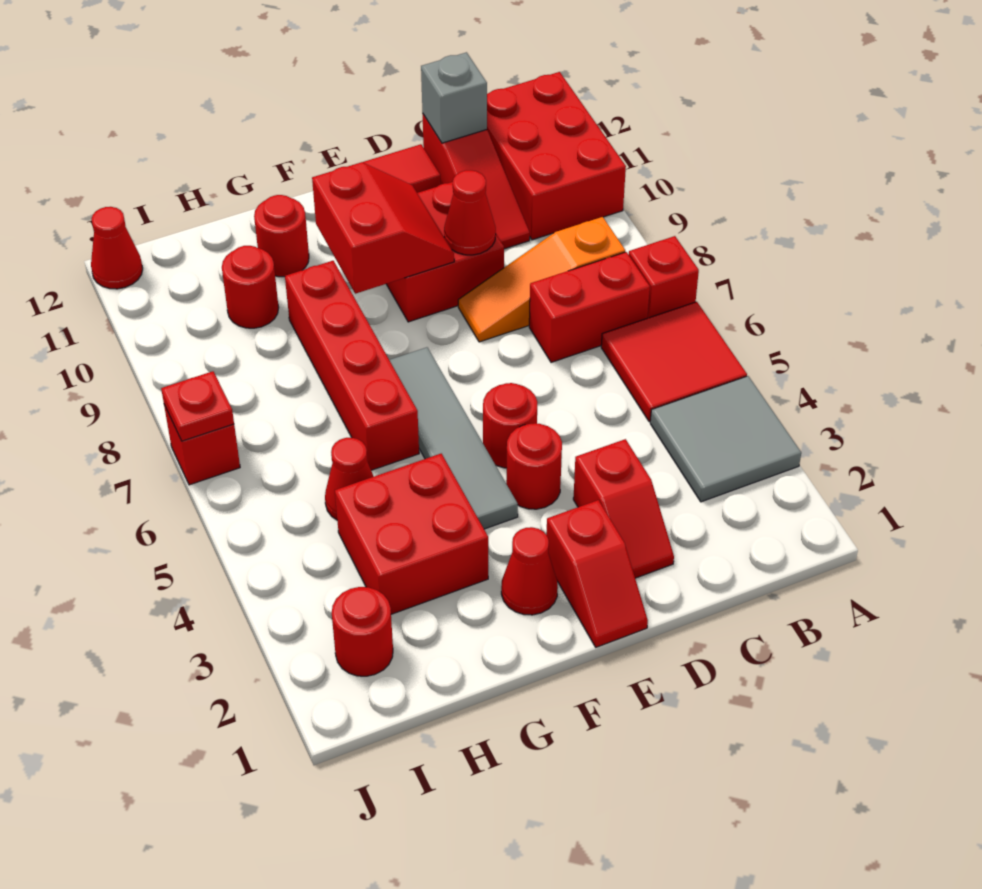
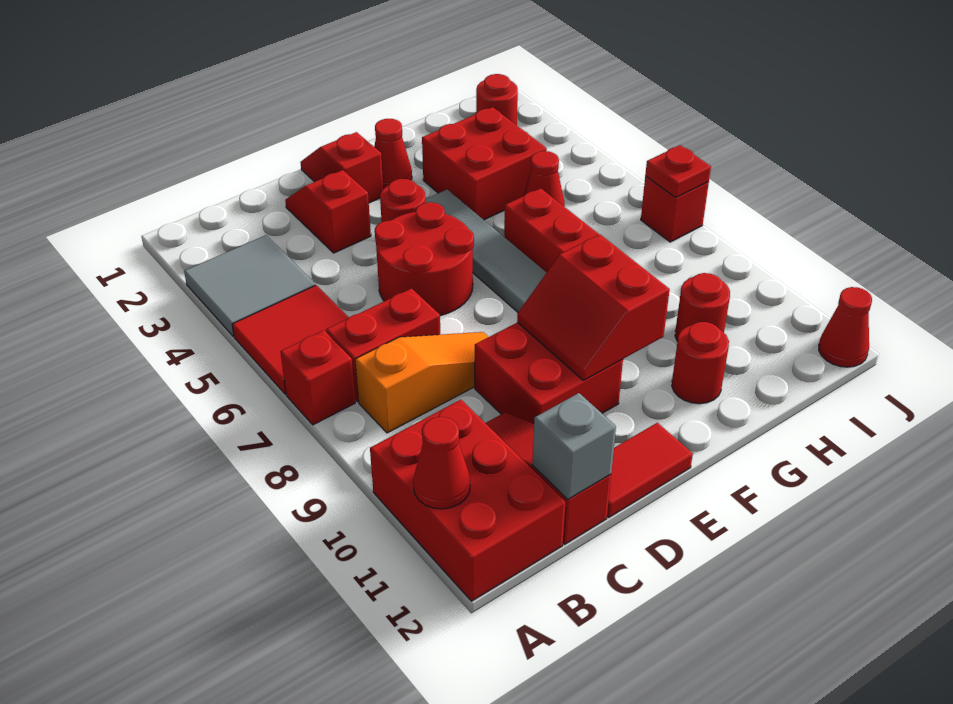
red 1x1 cone [444,170,496,255] -> red 1x1 cone moved to [413,417,470,509]
red 1x1 round brick [483,383,537,468] -> red 2x2 round brick [375,202,474,316]

